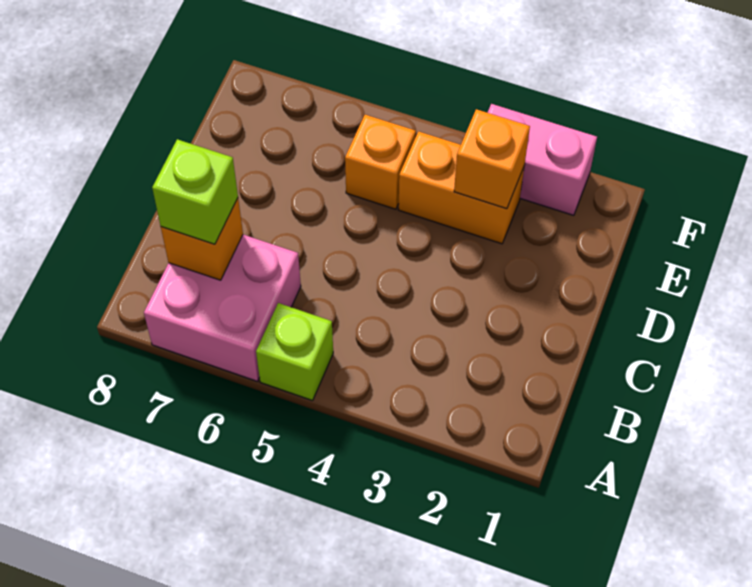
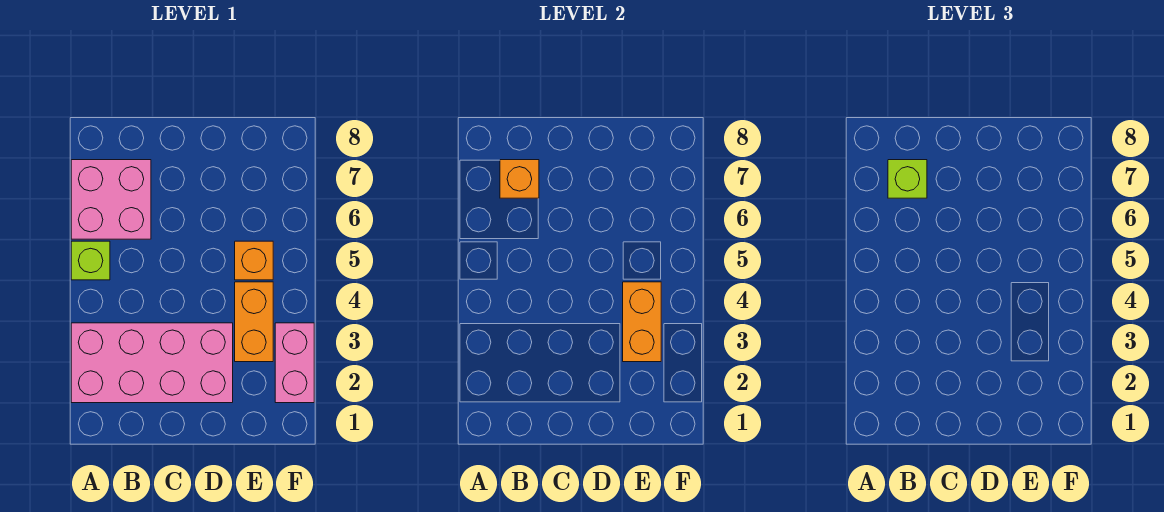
none -> pink 2x4 brick [71,323,233,403]
orange 1x1 brick [454,109,530,209] -> orange 1x2 brick [623,282,661,362]

